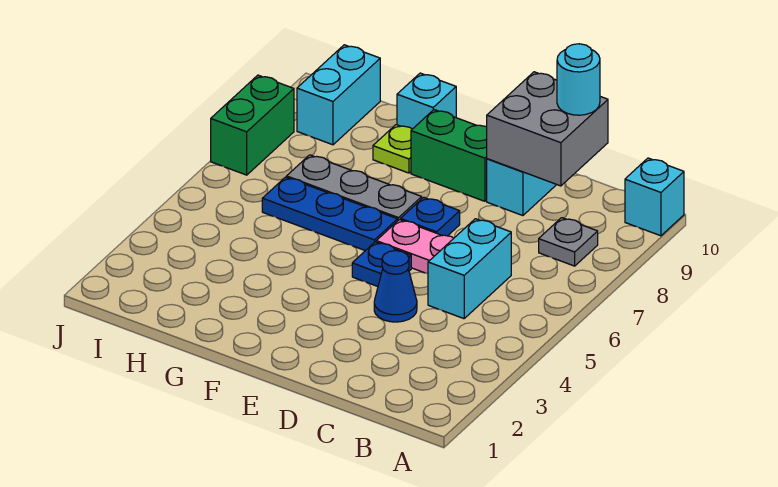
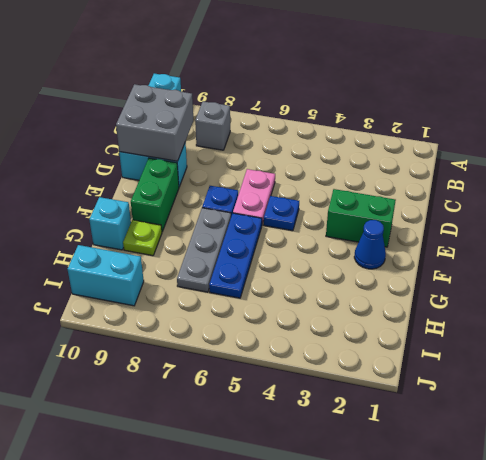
grey 1x1 plate [539,218,598,266] -> grey 1x1 brick [195,101,230,150]
cyan 1x2 brick [428,219,511,319] -> none
cyan 1x1 round brick [557,44,600,115] -> none
blue 1x1 cone [374,251,417,322] -> blue 1x1 cone moved to [354,220,386,269]
green 1x2 brick [211,75,294,175] -> green 1x2 brick moved to [326,189,396,247]

